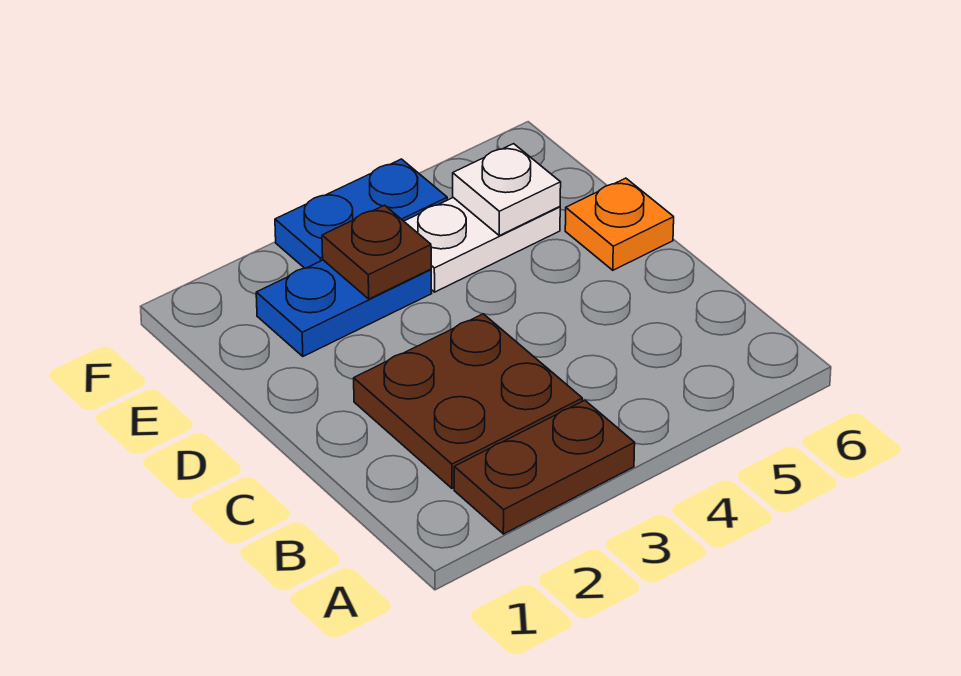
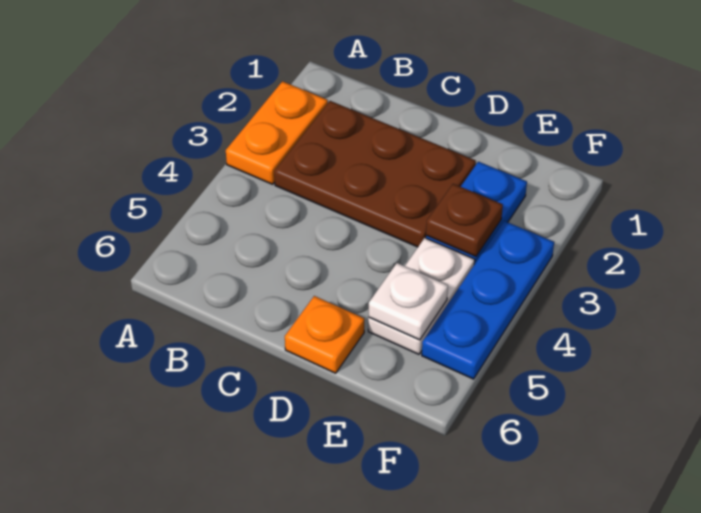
brown 1x2 plate [454,400,635,534] -> orange 1x2 plate [226,81,328,184]
brown 2x2 plate [354,314,582,488] -> brown 2x3 plate [274,101,476,247]
blue 1x2 plate [275,159,447,268] -> blue 1x3 plate [422,221,554,379]

